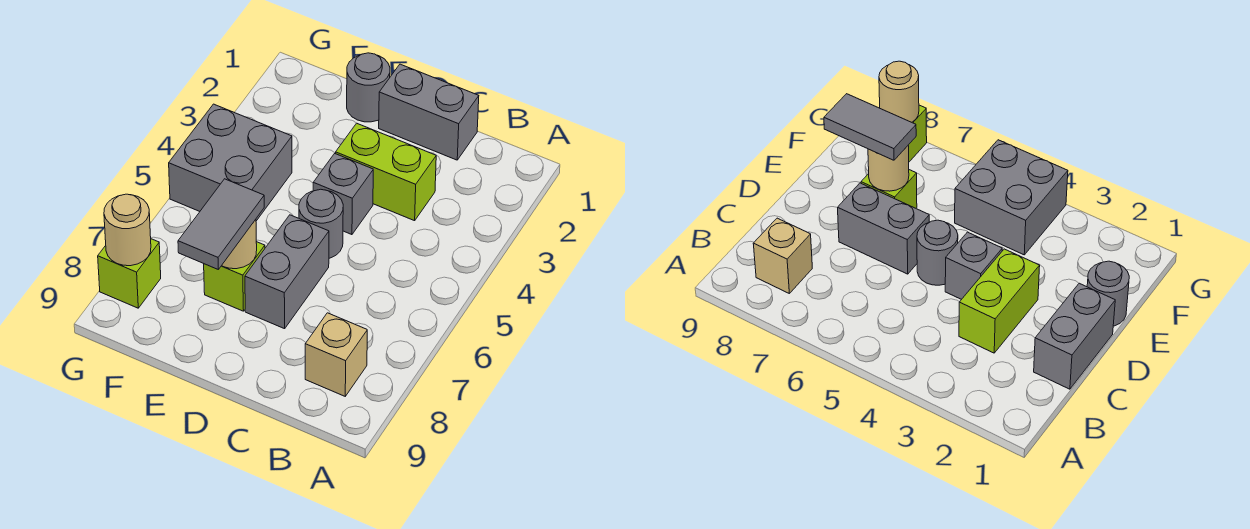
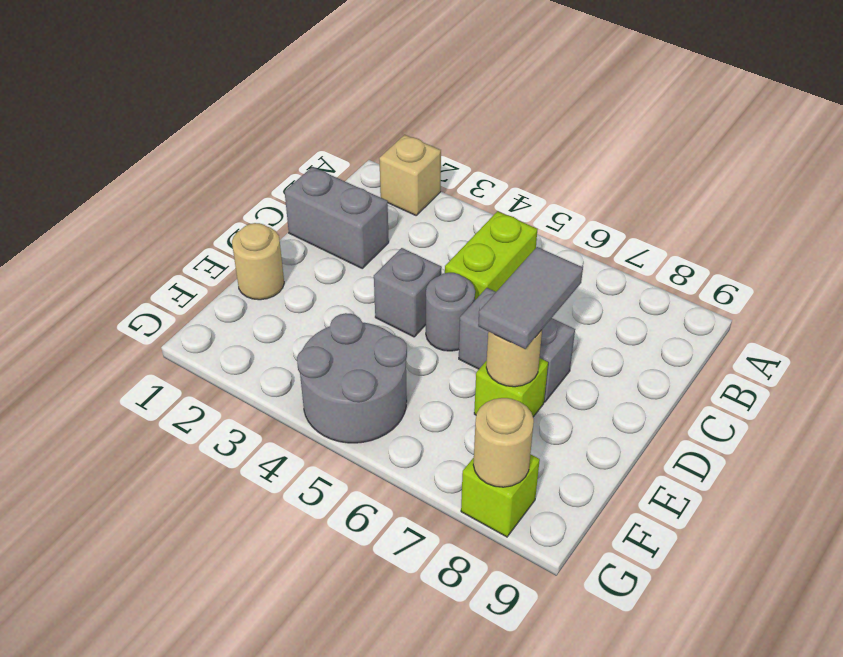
tan 1x1 brick [305,313,367,396] -> tan 1x1 brick moved to [379,135,441,215]
grey 1x2 brick [379,64,479,160] -> grey 1x2 brick turned to [285,167,389,268]
lime 1x2 brick [336,123,436,221] -> lime 1x2 brick moved to [445,211,538,300]
grey 1x1 round brick [347,53,390,122] -> tan 1x1 round brick [232,223,284,300]
grey 1x2 tile [178,179,264,269] -> grey 1x2 tile turned to [478,247,583,349]
grey 2x2 brick [169,104,292,221] -> grey 2x2 round brick [297,313,407,443]

